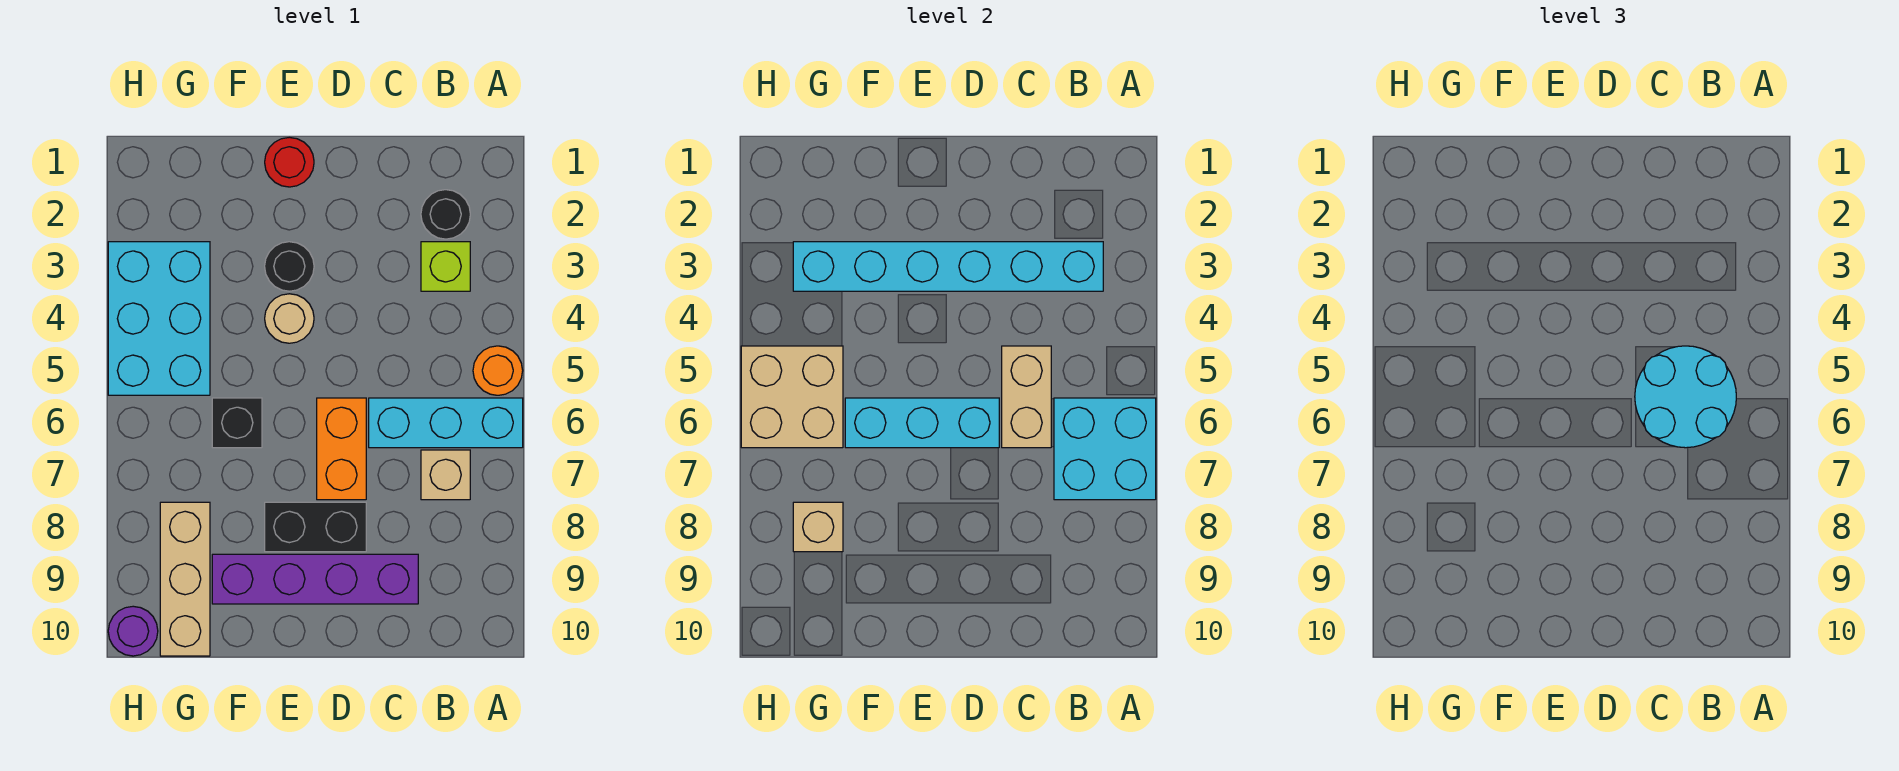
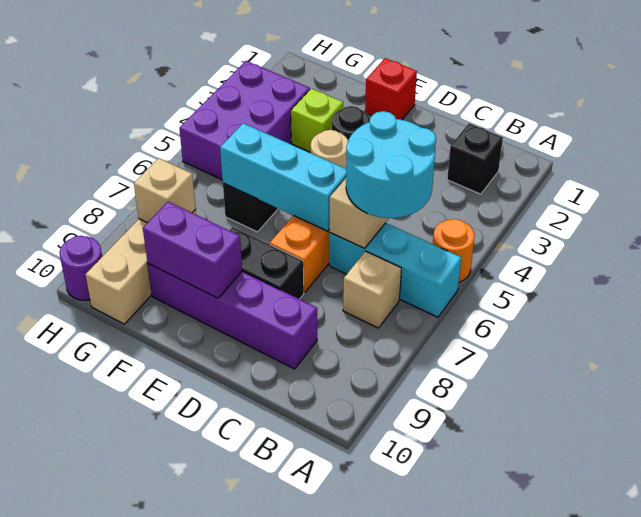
cyan 2x2 brick [1054,398,1156,500] -> none
black 1x1 round brick [421,190,470,239] -> black 1x1 brick [447,123,503,194]
lime 1x1 brick [421,242,470,291] -> lime 1x1 brick moved to [291,88,343,152]
cyan 1x6 brick [793,242,1103,291] -> none
red 1x1 round brick [265,137,314,187] -> red 1x1 brick [365,58,417,120]
none -> purple 1x2 brick [143,202,242,298]
cyan 2x3 brick [108,242,210,395] -> purple 2x3 brick [179,61,310,180]
tan 2x2 brick [741,346,843,448] -> none

